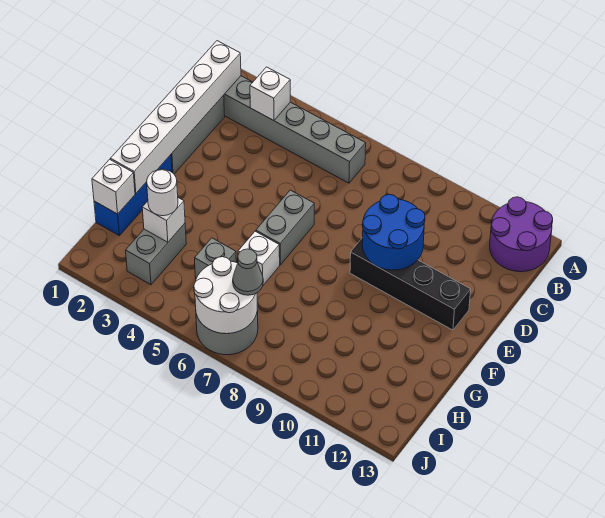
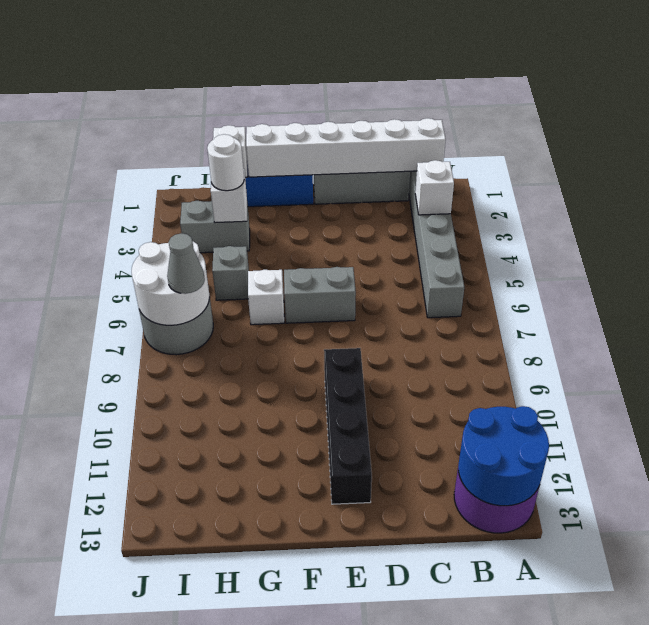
blue 2x2 round brick [362,194,425,270] -> blue 2x2 round brick moved to [458,406,549,506]

